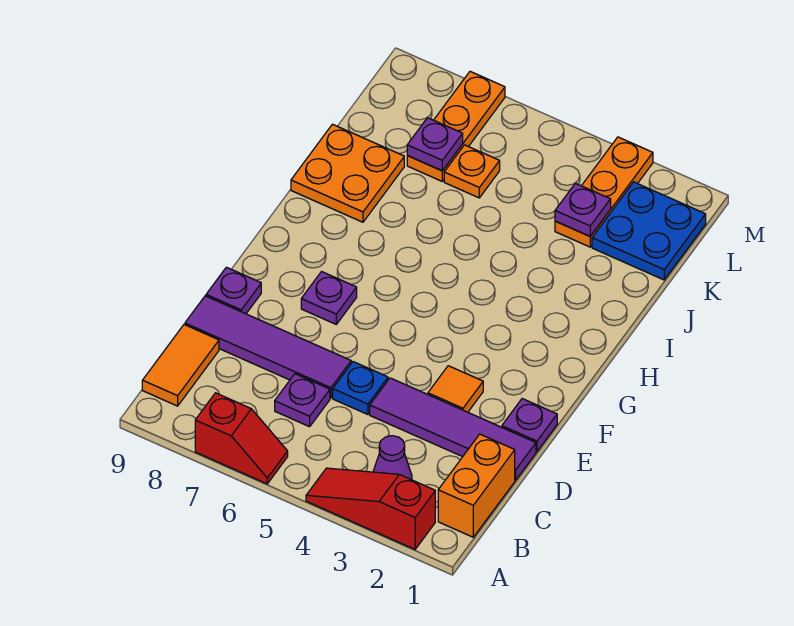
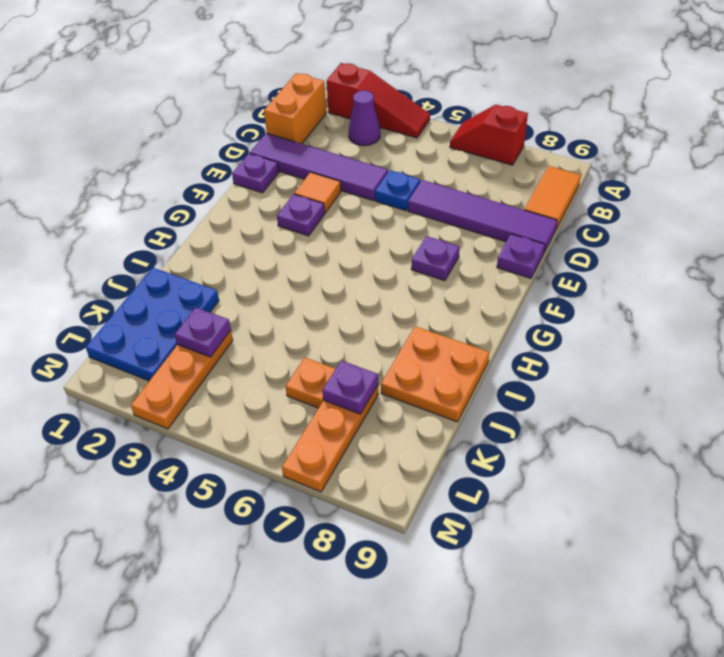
purple 1x1 plate [275,374,330,427] -> purple 1x1 plate moved to [277,194,325,236]
blue 2x2 plate [592,182,706,280] -> blue 2x3 plate [86,268,219,381]

